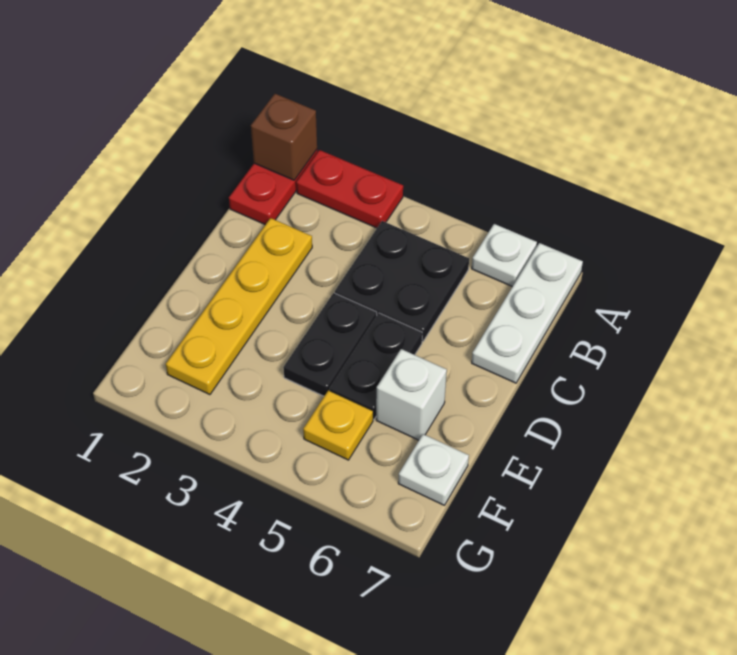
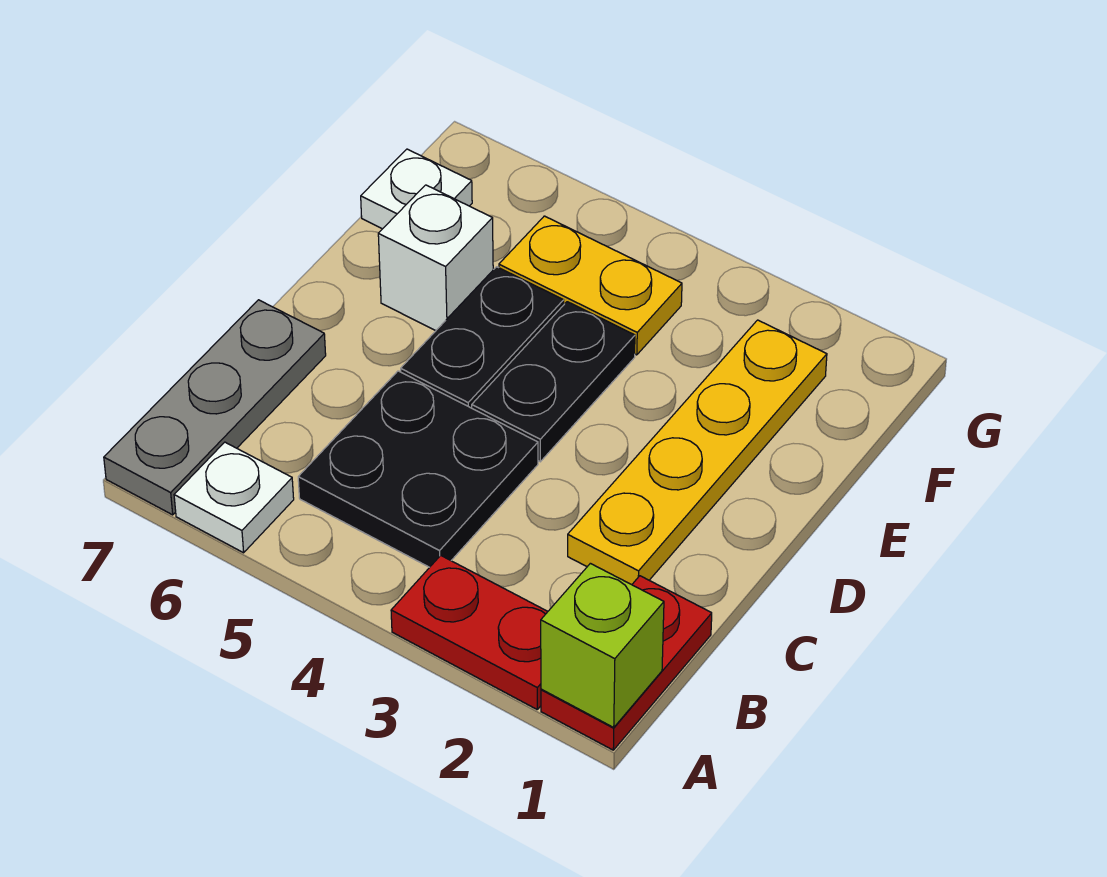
brown 1x1 brick [251,94,317,180] -> lime 1x1 brick [541,563,664,727]
white 1x3 plate [472,243,583,383] -> grey 1x3 plate [104,300,326,515]
yellow 1x1 plate [303,390,373,460] -> yellow 1x2 plate [499,216,682,355]

